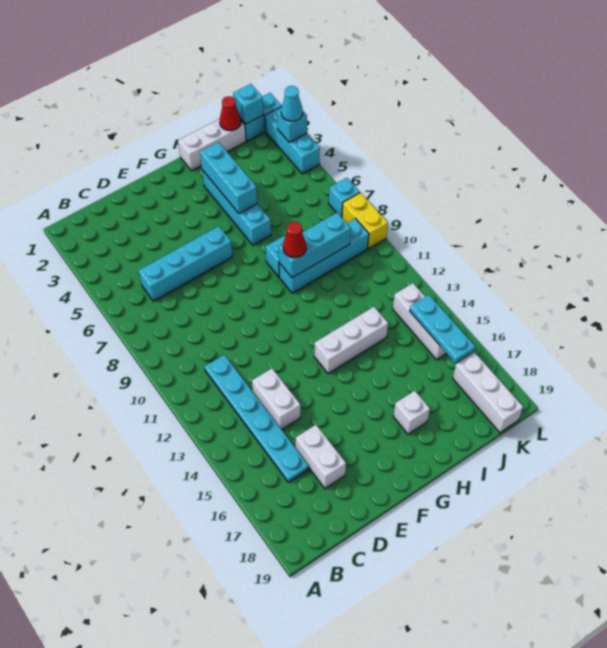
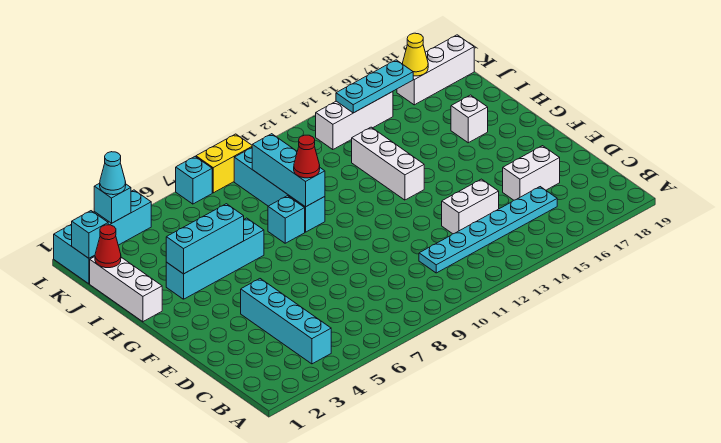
cyan 1x4 brick [139,226,232,301] -> cyan 1x4 brick moved to [241,279,331,364]
none -> yellow 1x1 cone [403,33,428,76]

